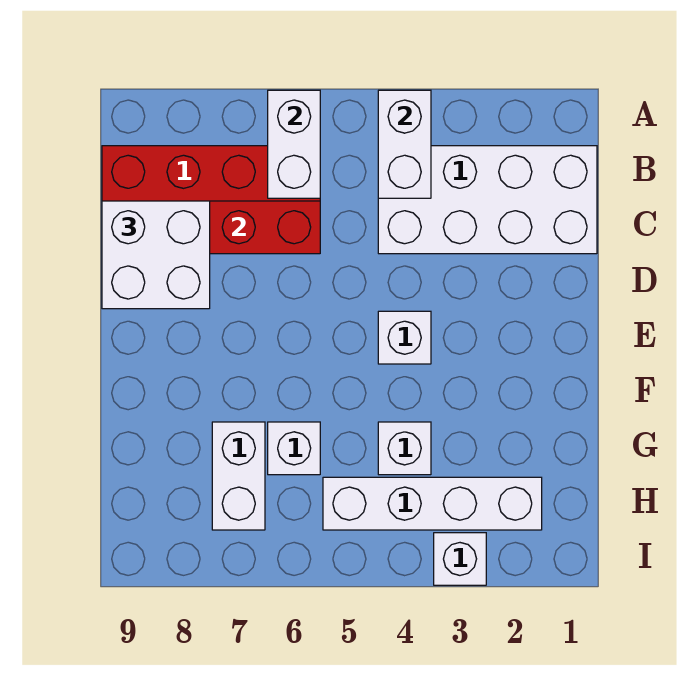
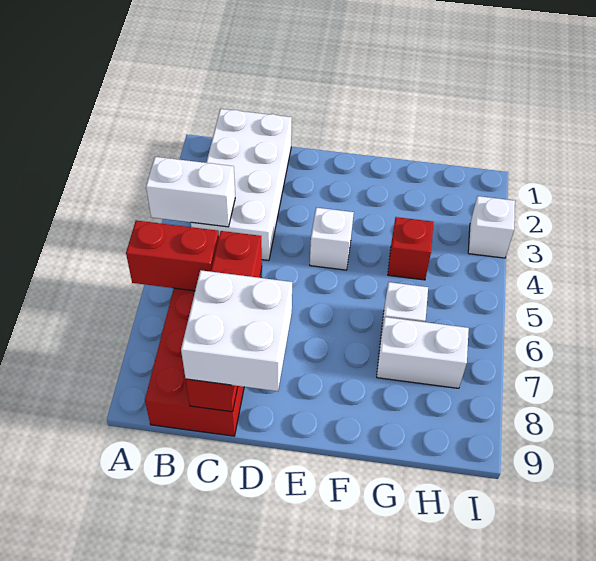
white 1x2 brick [268,90,320,198] -> red 1x2 brick [126,220,219,291]
white 1x1 brick [378,422,431,475] -> red 1x1 brick [388,217,433,280]
white 1x4 brick [323,477,542,530] -> none

